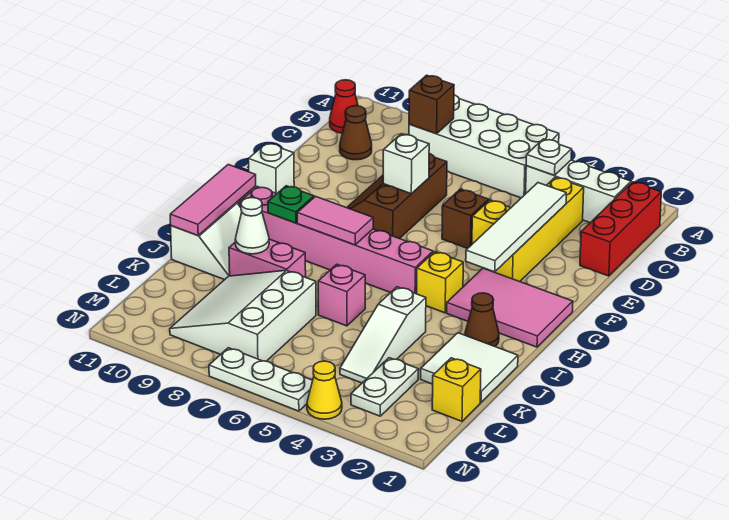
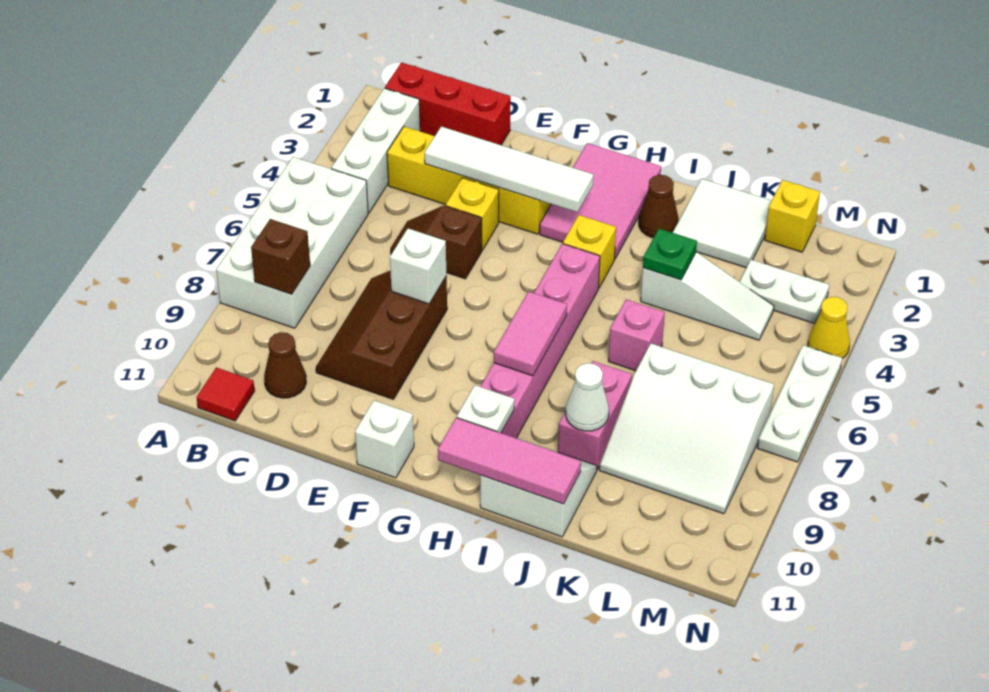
white 1x1 plate [526,139,572,175] -> white 1x1 plate moved to [457,385,514,433]
red 1x1 cone [330,80,358,133] -> red 1x1 tile [197,367,255,421]
brown 2x3 slope [347,153,447,239] -> brown 2x3 slope turned to [316,271,447,399]
green 1x1 plate [268,186,314,223] -> green 1x1 plate moved to [643,229,697,280]

